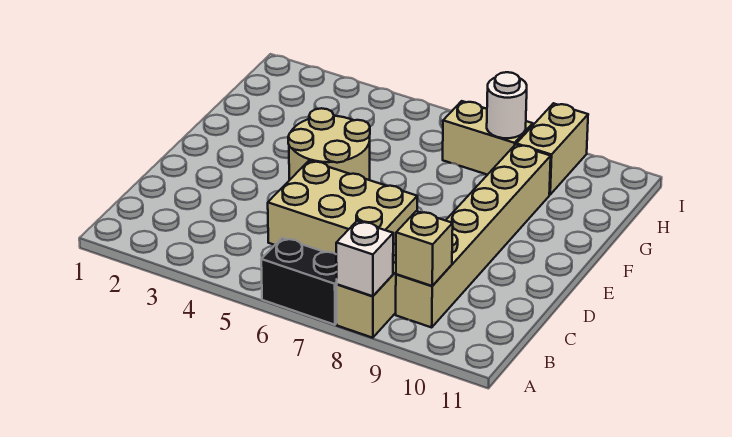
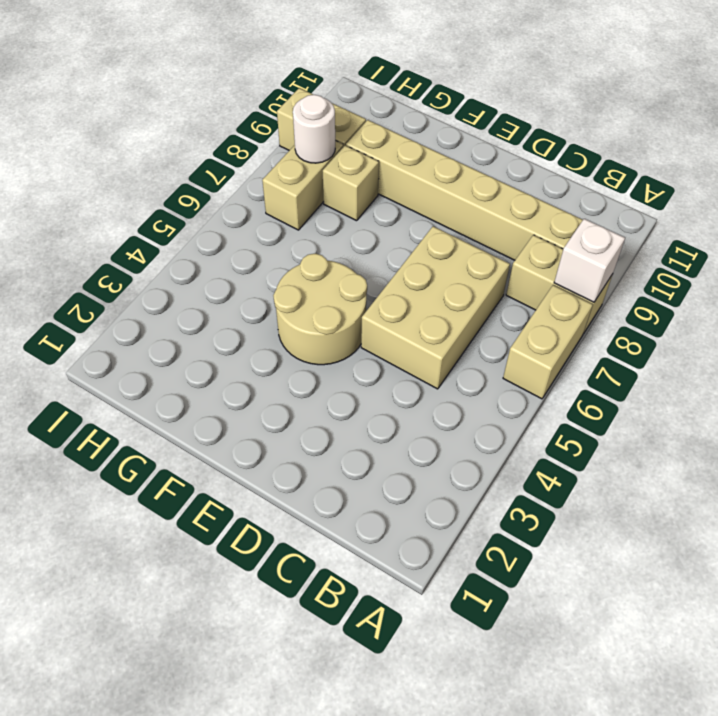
black 1x2 brick [261,238,337,325] -> tan 1x2 brick [503,285,593,399]
tan 1x1 brick [396,211,453,286] -> tan 1x1 brick moved to [323,145,379,221]

